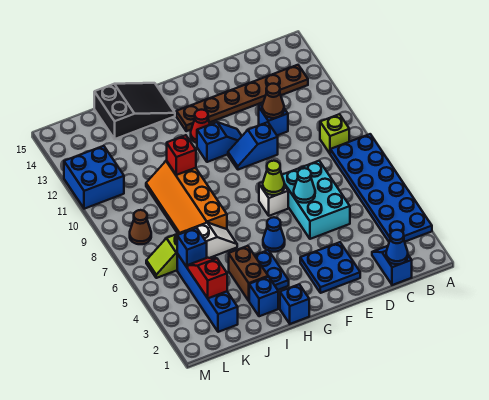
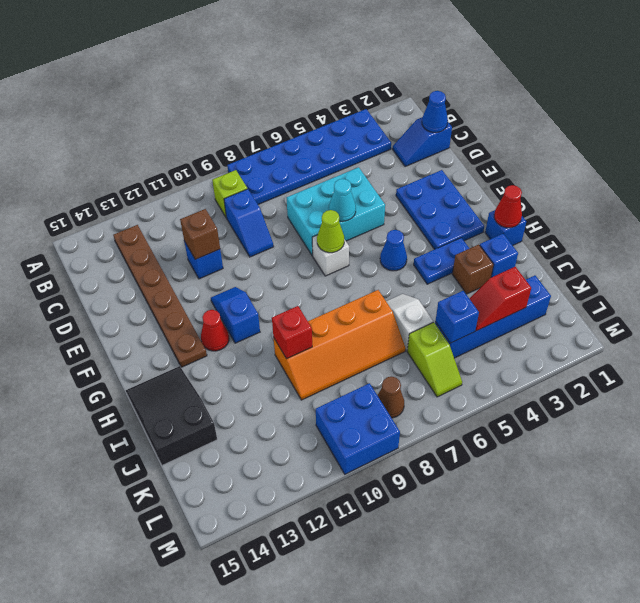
brown 1x1 cone [262,84,284,118] -> brown 1x1 brick [180,209,220,259]
blue 2x2 plate [300,242,360,293] -> blue 2x3 plate [396,170,484,249]
blue 1x2 slope [228,122,278,170] -> blue 1x2 slope moved to [224,189,274,257]
none -> red 1x1 cone [494,185,522,228]
brown 1x2 brick [229,246,268,301] -> brown 1x1 brick [452,245,494,294]
blue 2x2 brick [64,146,124,209] -> blue 2x2 brick moved to [316,383,400,474]

